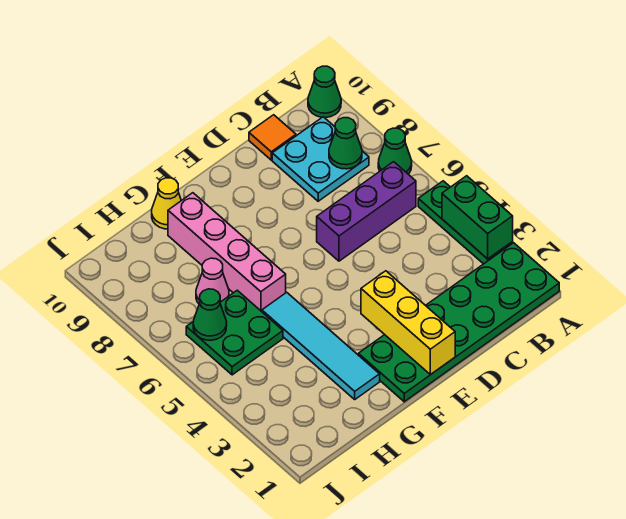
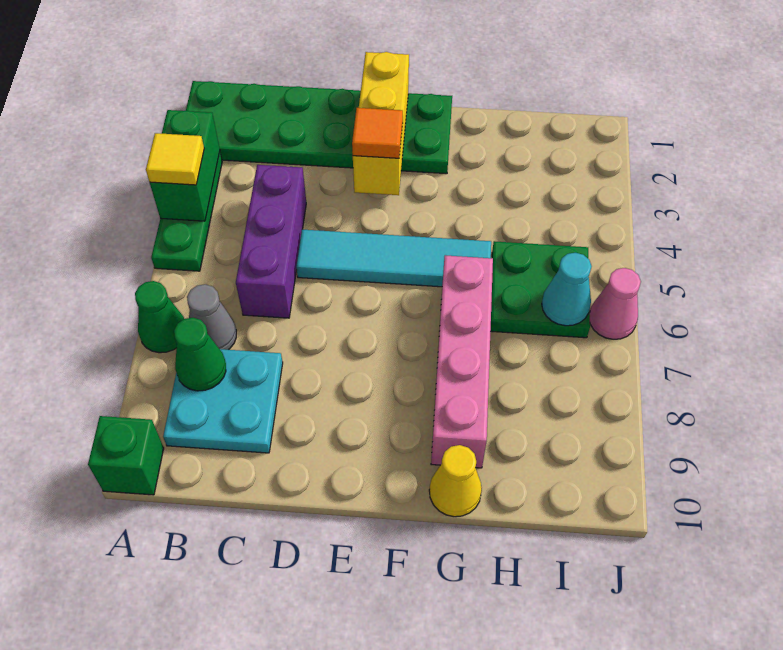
none -> yellow 1x1 tile [146,133,204,185]
green 1x1 cone [308,66,341,118] -> green 1x1 brick [88,416,164,495]
purple 1x3 brick [317,162,416,261] -> purple 1x3 brick turned to [236,165,306,318]
none -> grey 1x1 cone [187,284,236,350]
orange 1x1 tile [249,115,296,160] -> orange 1x1 tile moved to [352,108,403,158]
cyan 1x4 tile [262,292,380,399] -> cyan 1x4 tile turned to [296,229,491,287]
pink 1x1 cone [196,258,229,304] -> pink 1x1 cone moved to [590,268,641,339]
green 1x1 cone [193,289,227,340] -> cyan 1x1 cone [542,253,592,326]

